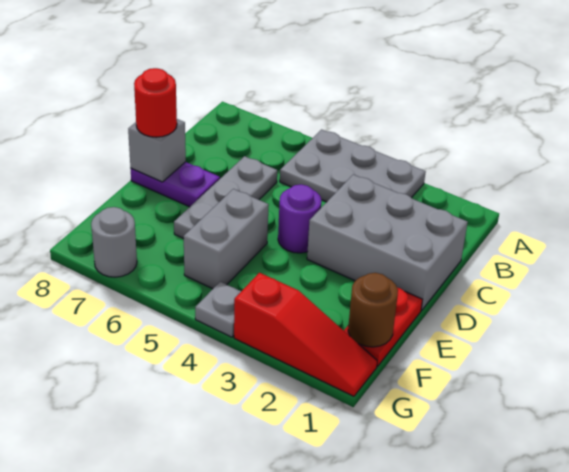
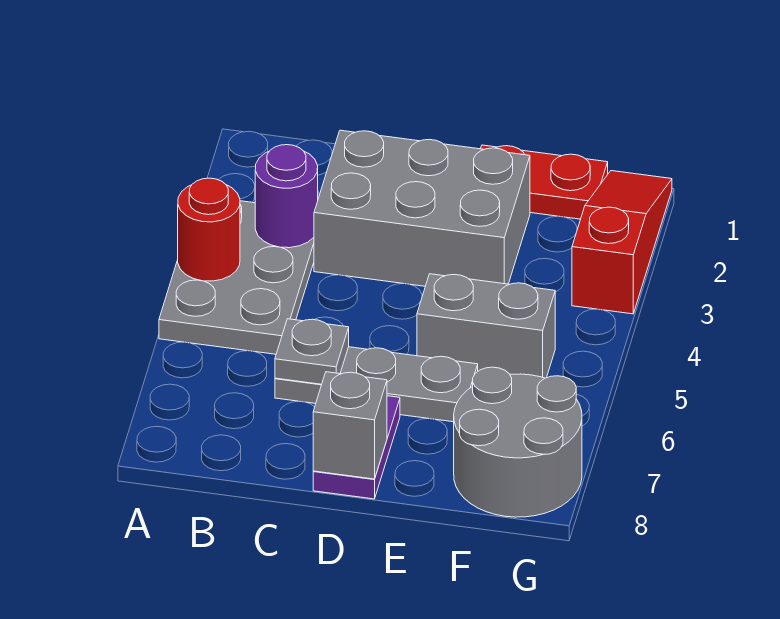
grey 2x3 brick [307,175,468,310] -> grey 2x3 brick turned to [314,130,530,286]
purple 1x1 round brick [278,184,321,253] -> purple 1x1 round brick moved to [255,145,318,248]
red 1x1 round brick [134,68,177,137] -> red 1x1 round brick moved to [178,178,240,281]
brown 1x1 round brick [348,273,398,347] -> none
grey 1x1 plate [195,282,241,337] -> grey 1x1 plate moved to [275,319,349,384]
grey 1x1 round brick [91,207,137,277] -> grey 2x2 round brick [454,367,582,517]

